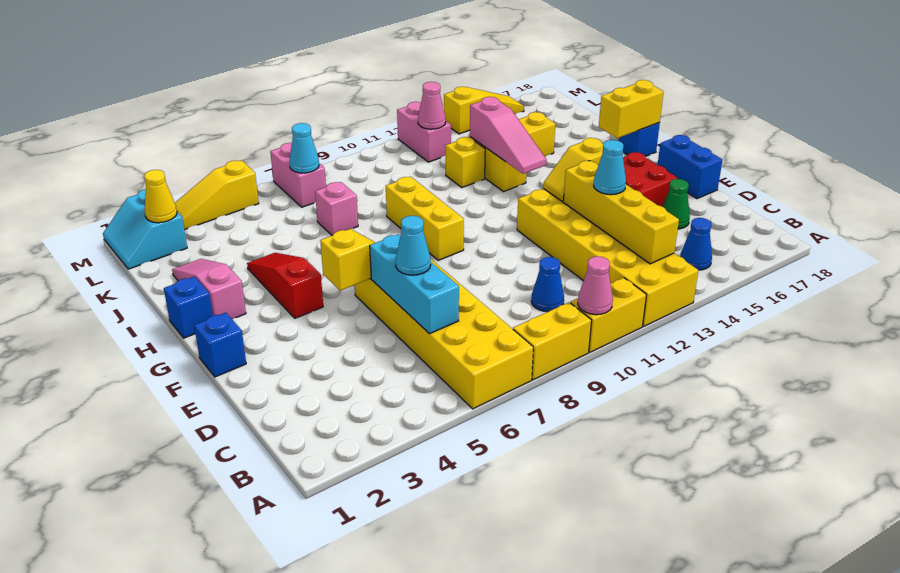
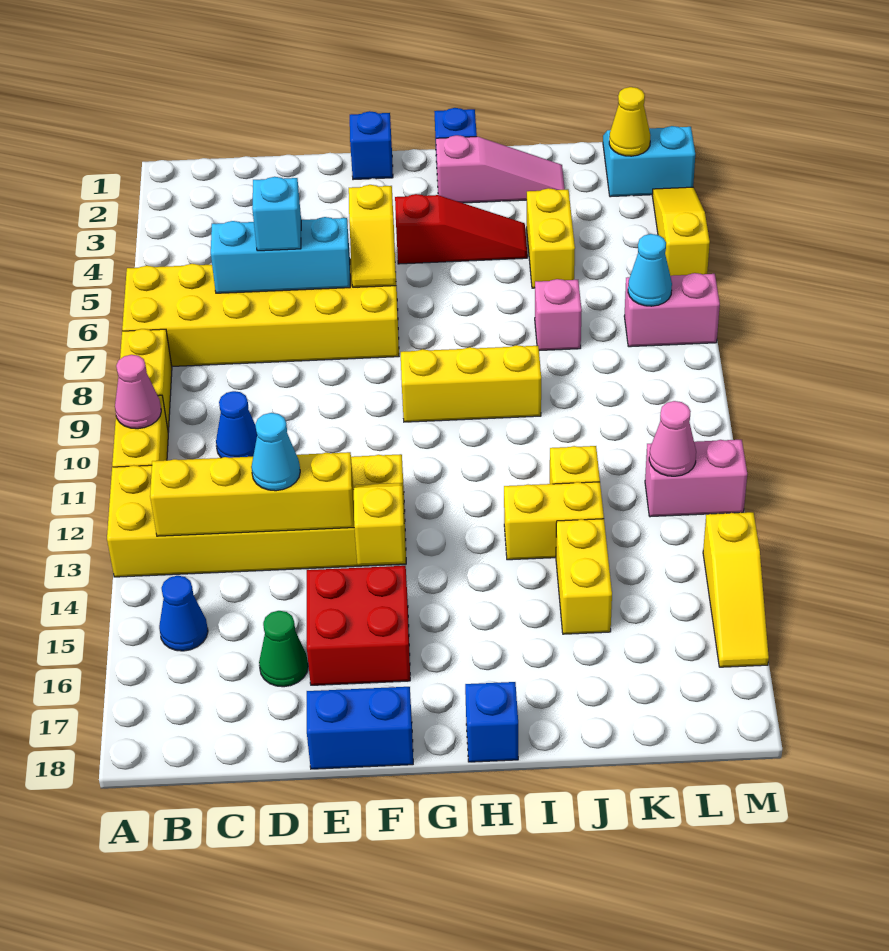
cyan 1x1 cone [395,216,431,275] -> cyan 1x1 brick [252,177,301,251]
pink 1x3 slope [470,97,547,174] -> none
yellow 1x2 brick [599,80,664,138] -> yellow 1x2 brick moved to [527,188,575,288]

